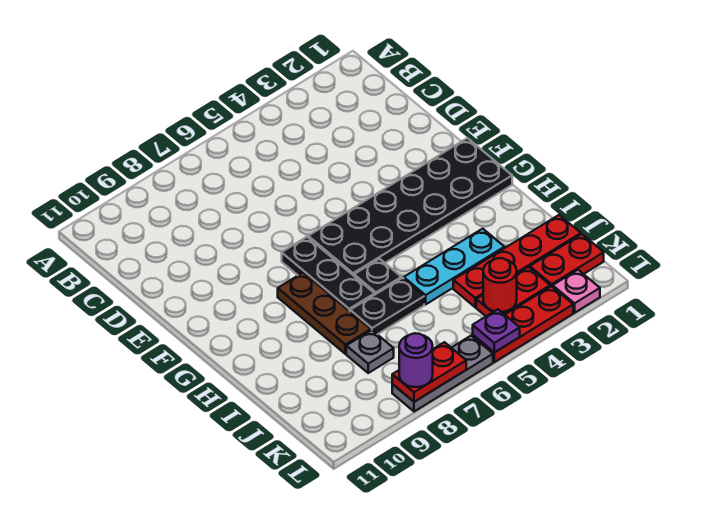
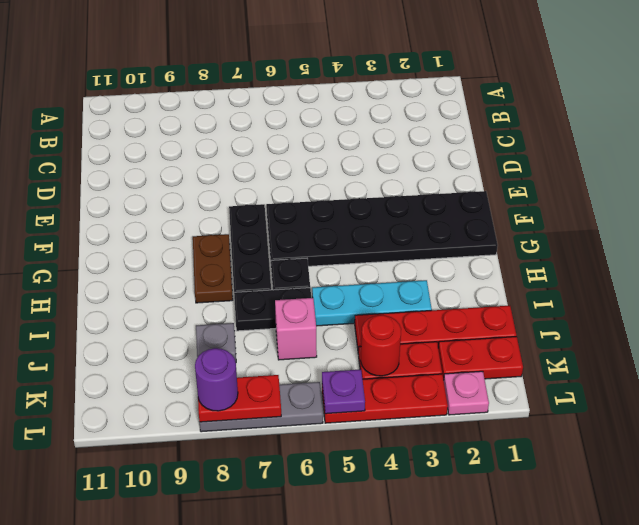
brown 1x3 plate [278,273,371,354] -> brown 1x2 plate [193,234,233,303]
none -> pink 1x1 brick [275,298,317,360]

